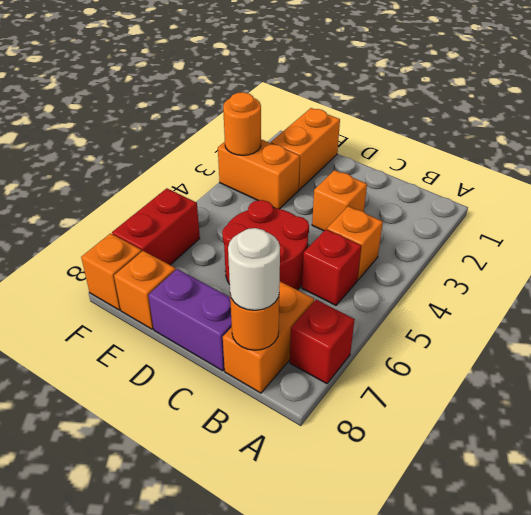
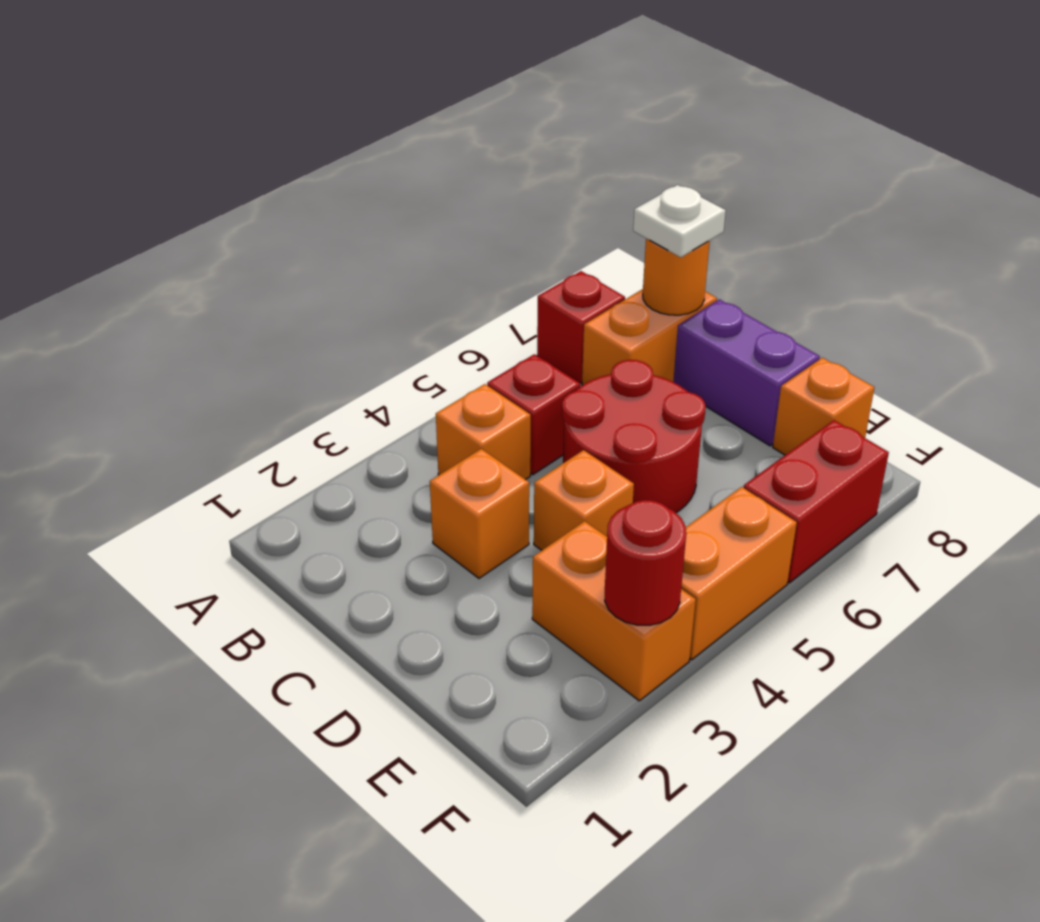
white 1x1 round brick [228,228,280,310] -> white 1x1 plate [633,185,726,257]
orange 1x2 brick [271,108,340,190] -> orange 1x2 brick moved to [681,487,797,659]
orange 1x1 round brick [223,92,261,155] -> red 1x1 round brick [605,500,686,625]
orange 1x1 brick [81,233,142,310] -> orange 1x1 brick moved to [534,450,634,550]

